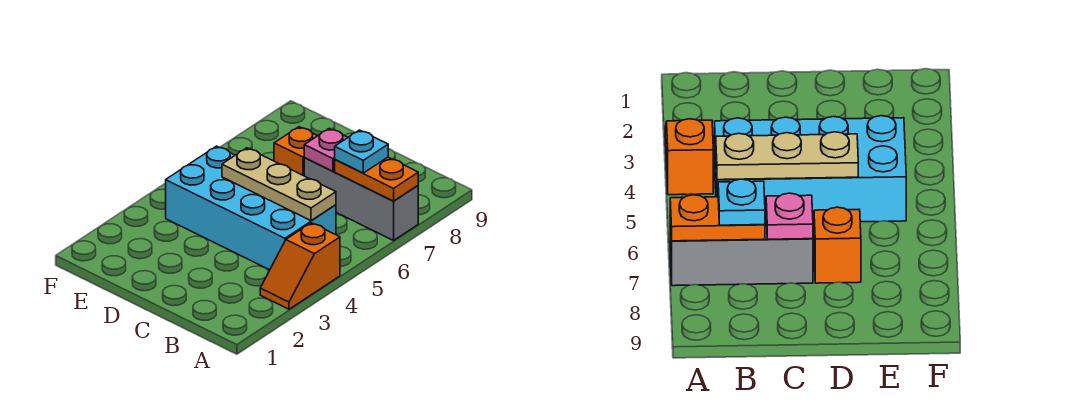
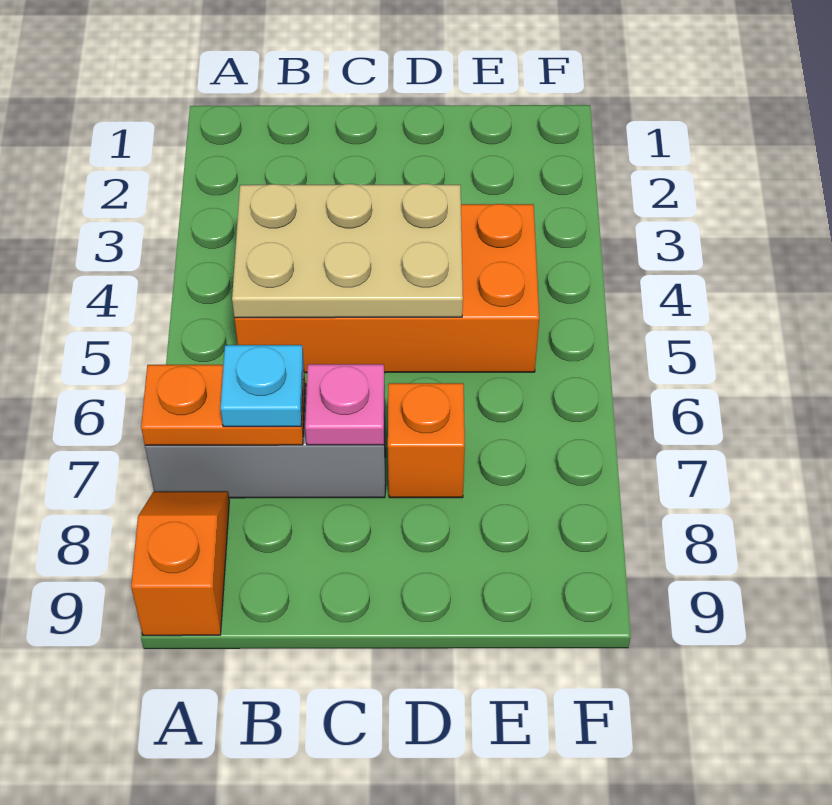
orange 1x2 slope [260,223,340,309] -> orange 1x2 slope moved to [131,492,229,636]
cyan 2x4 brick [166,146,336,270] -> orange 2x4 brick [235,204,539,373]
tan 1x3 plate [222,148,336,221] -> tan 2x3 plate [232,184,463,318]

